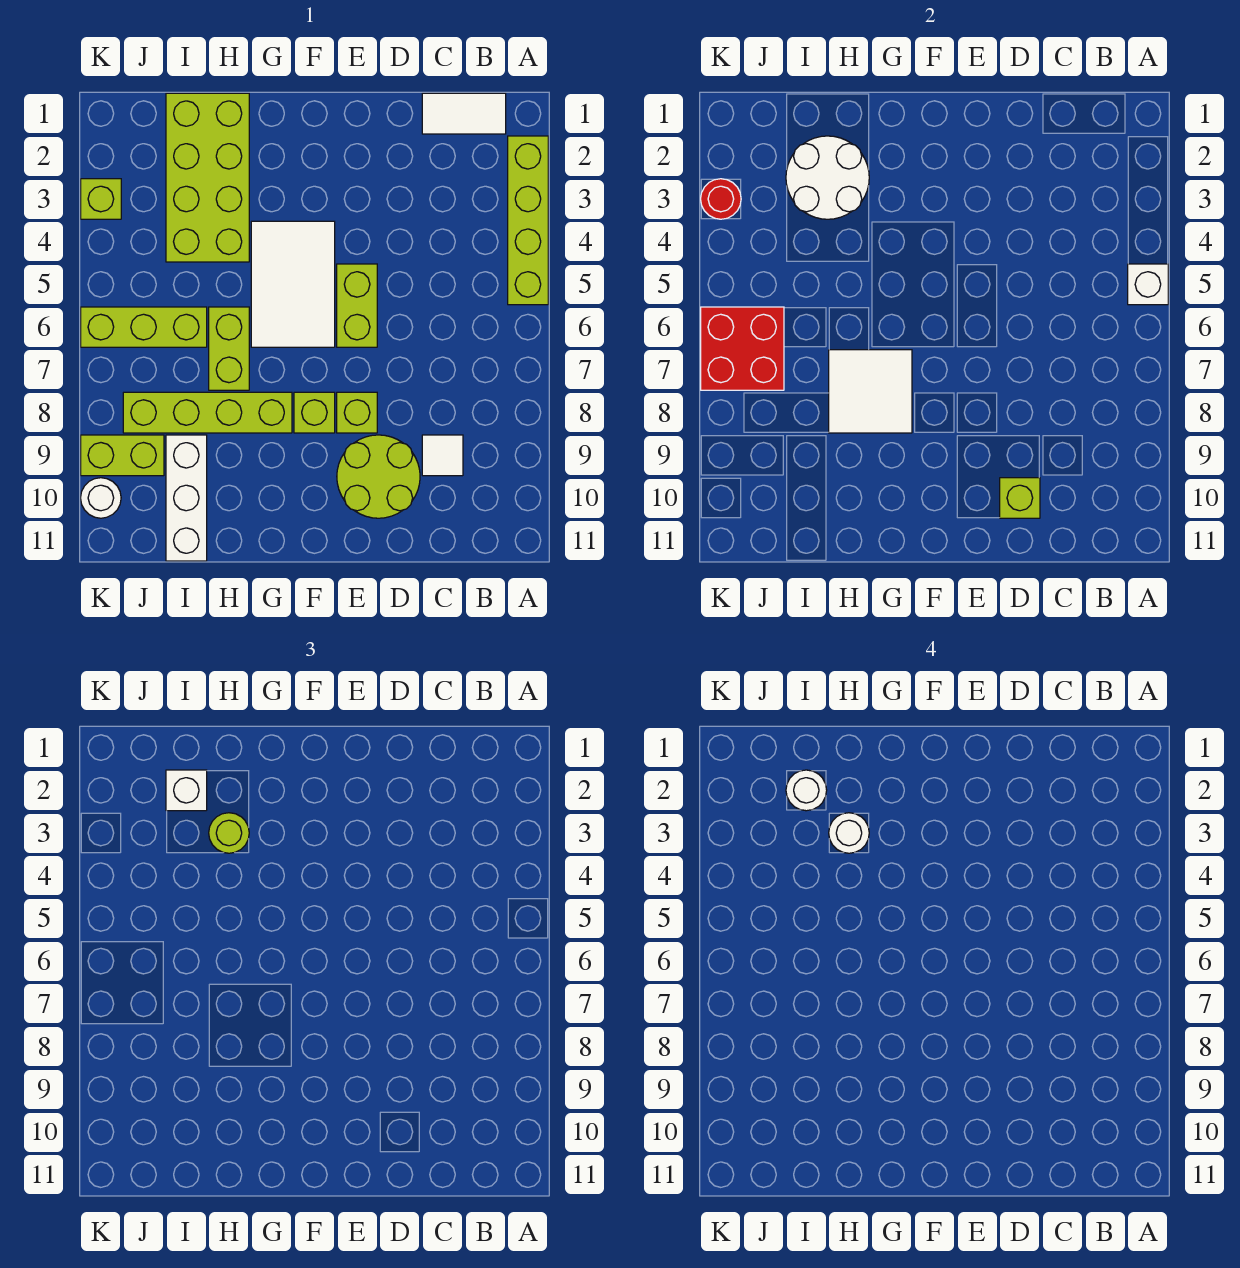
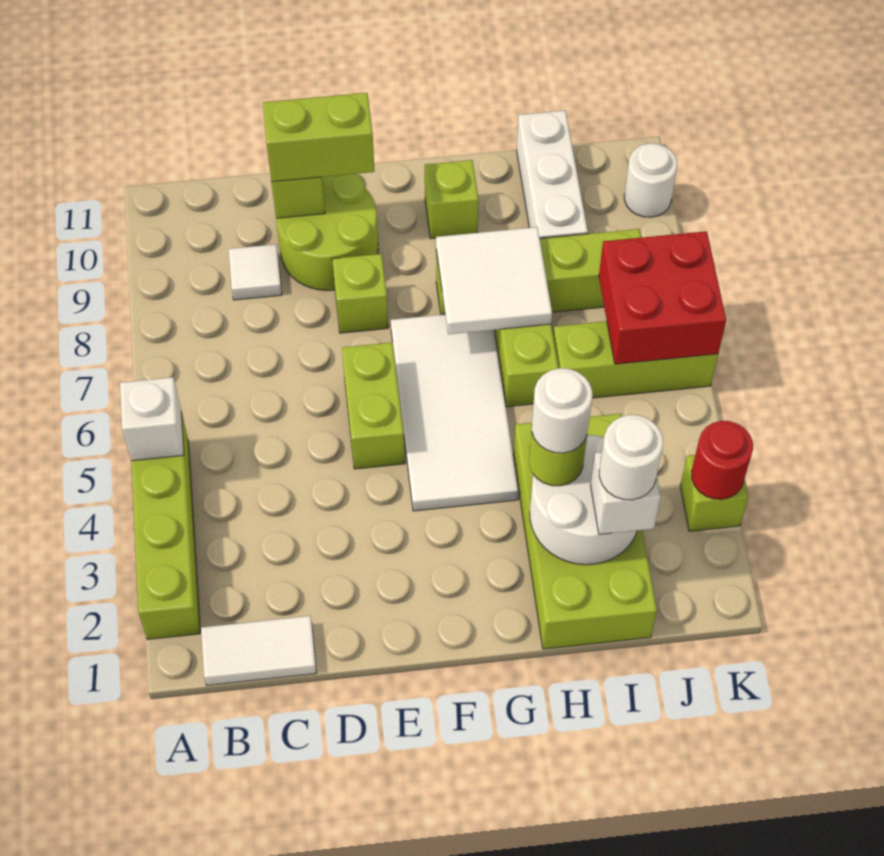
white 2x3 tile [251,221,335,347] -> white 2x4 tile [391,314,518,511]
lime 1x1 brick [294,392,335,433] -> lime 1x1 brick moved to [425,160,479,238]
lime 1x2 brick [81,435,164,476] -> lime 1x2 brick moved to [263,93,375,182]

